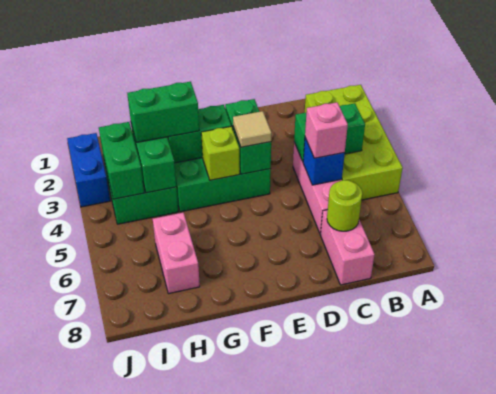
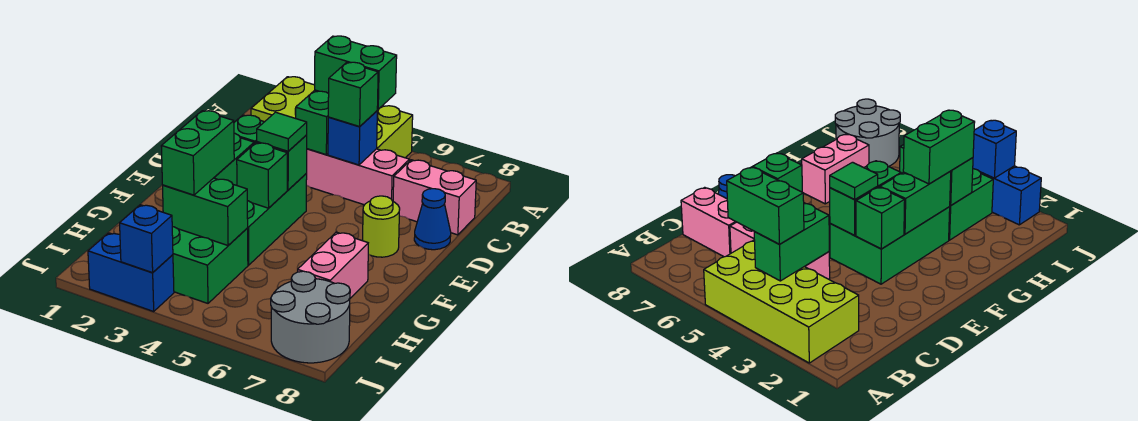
pink 1x1 brick [305,102,348,158] -> green 1x1 brick [328,62,378,127]
lime 1x1 round brick [327,180,362,231] -> lime 1x1 round brick moved to [363,196,400,257]
none -> blue 1x1 cone [414,189,451,250]
tan 1x1 tile [233,111,272,147] -> green 1x1 tile [257,112,307,151]
lime 1x1 brick [201,126,240,180] -> green 1x1 brick [237,143,287,208]
pink 1x2 brick [153,213,200,294] -> pink 1x2 brick turned to [298,232,368,298]
green 1x2 brick [99,122,144,199] -> green 1x2 brick moved to [315,36,397,109]
none -> grey 2x2 round brick [271,271,350,363]
none -> blue 1x1 brick [120,205,173,273]

